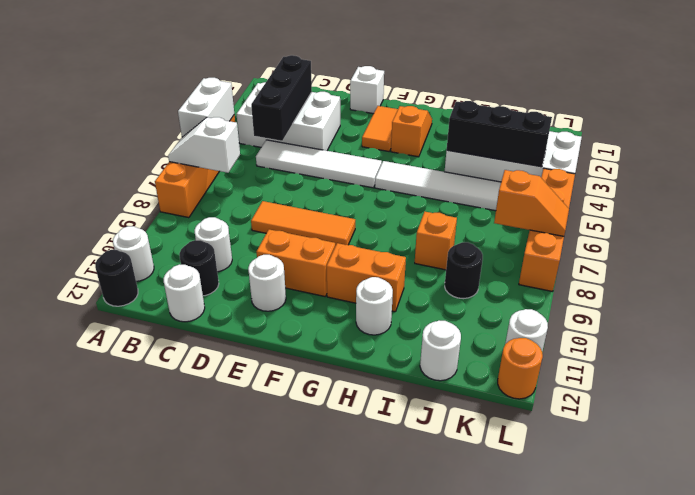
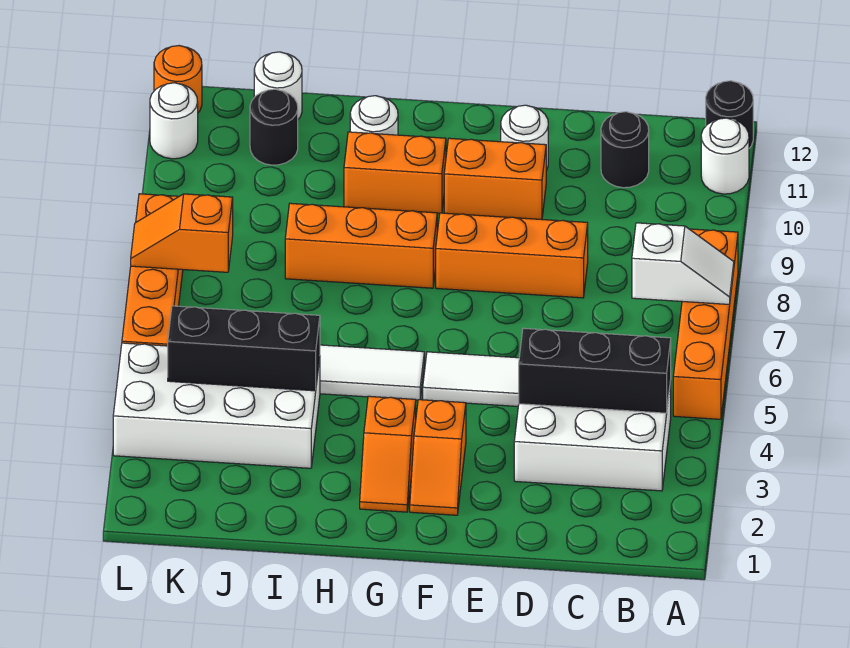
white 1x2 brick [178,78,234,137] -> none
black 1x3 brick [251,55,312,141] -> black 1x3 brick turned to [519,328,671,413]
white 1x1 round brick [195,217,232,272] -> none
white 1x1 round brick [163,264,205,322] -> none
orange 1x3 tile [251,201,355,246] -> orange 1x3 brick [436,213,588,298]
white 1x1 brick [350,66,384,114] -> none
orange 1x2 tile [362,106,398,151] -> orange 1x2 slope [410,400,466,515]
orange 1x1 brick [415,212,457,270] -> orange 1x3 brick [285,203,437,288]
black 1x1 round brick [445,242,483,299] -> black 1x1 round brick moved to [250,89,298,165]

